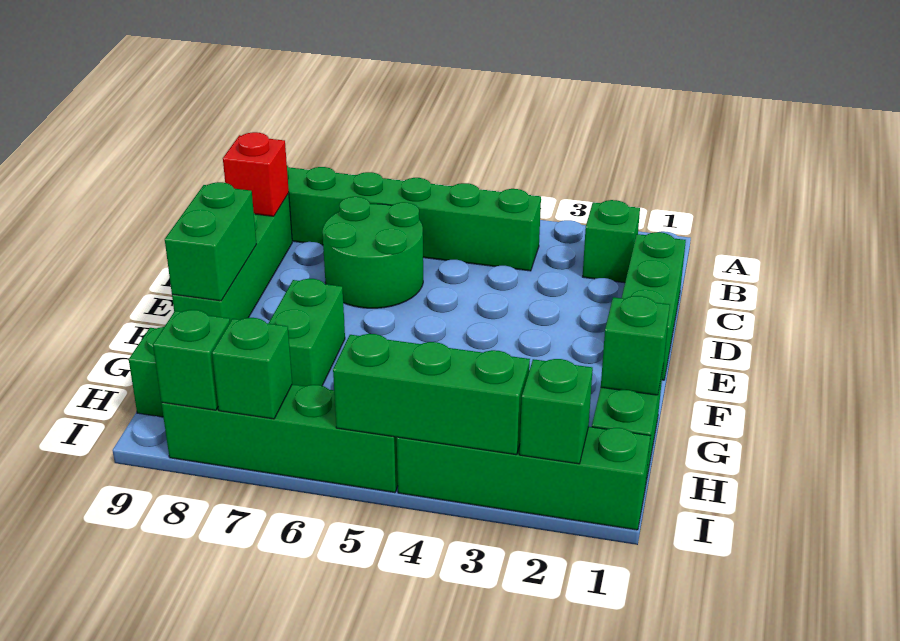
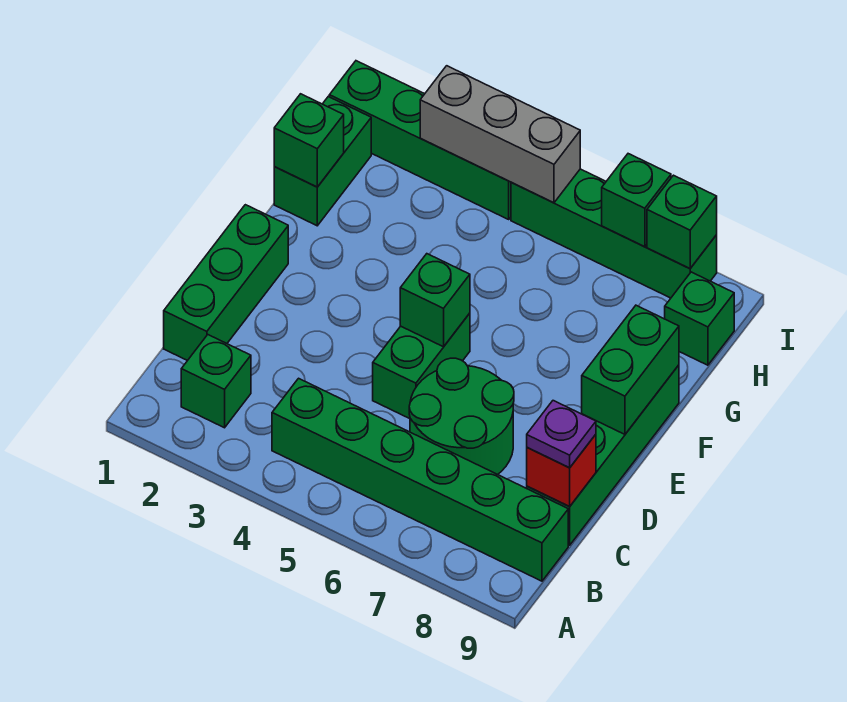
none -> purple 1x1 plate [527,401,596,468]
green 1x2 brick [269,279,345,386] -> green 1x2 brick moved to [373,313,470,419]
green 1x1 brick [520,359,593,464] -> green 1x1 brick moved to [400,254,470,347]
green 1x3 brick [333,334,530,455] -> grey 1x3 brick [420,66,580,203]

